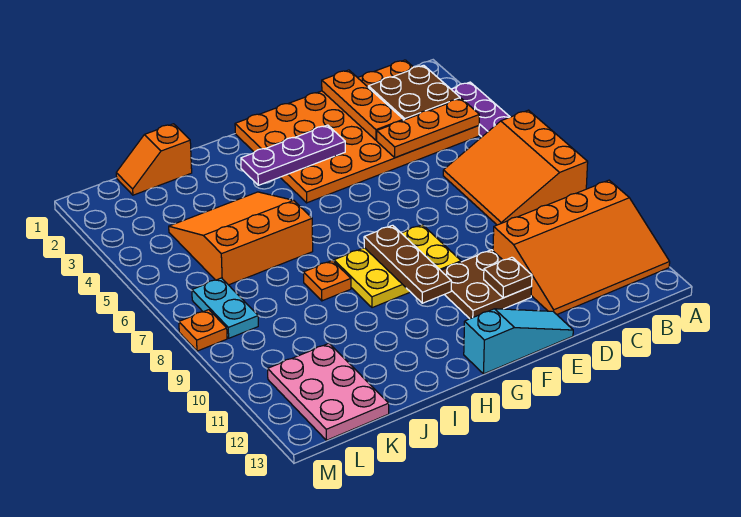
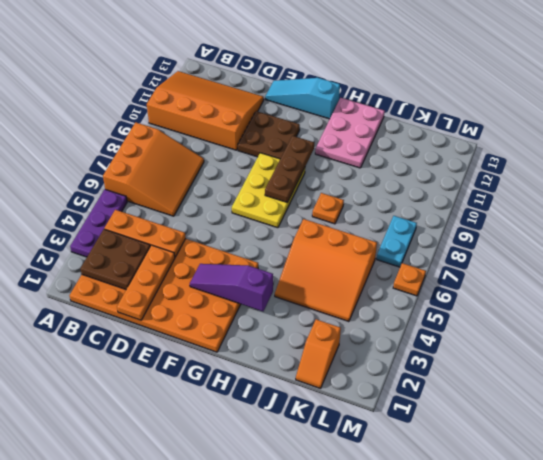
brown 1x1 plate [484,257,532,298] -> none
purple 1x3 plate [241,125,345,185] -> purple 1x3 slope [190,264,273,311]
yellow 2x3 plate [334,225,461,308] -> yellow 2x3 plate turned to [232,153,305,228]
orange 1x2 slope [116,124,192,195] -> orange 1x2 slope turned to [296,319,341,389]
pink 2x3 plate [268,344,389,440] -> pink 2x3 plate moved to [315,98,385,168]
orange 1x1 plate [179,310,227,351] -> orange 1x1 plate moved to [393,263,426,296]

